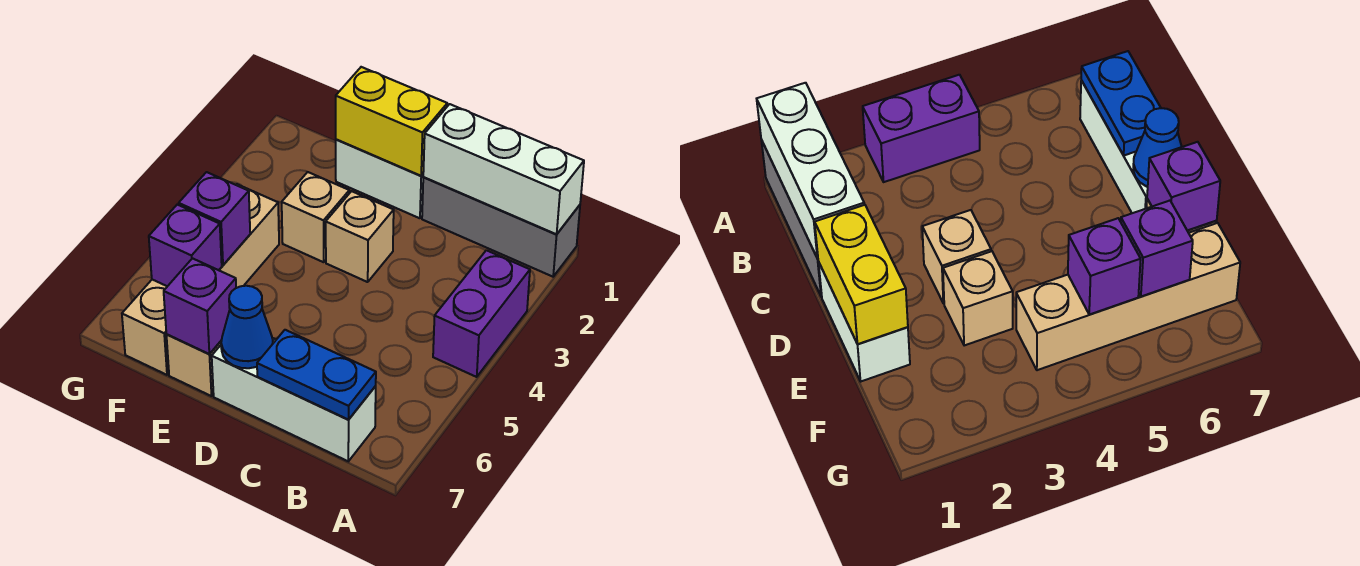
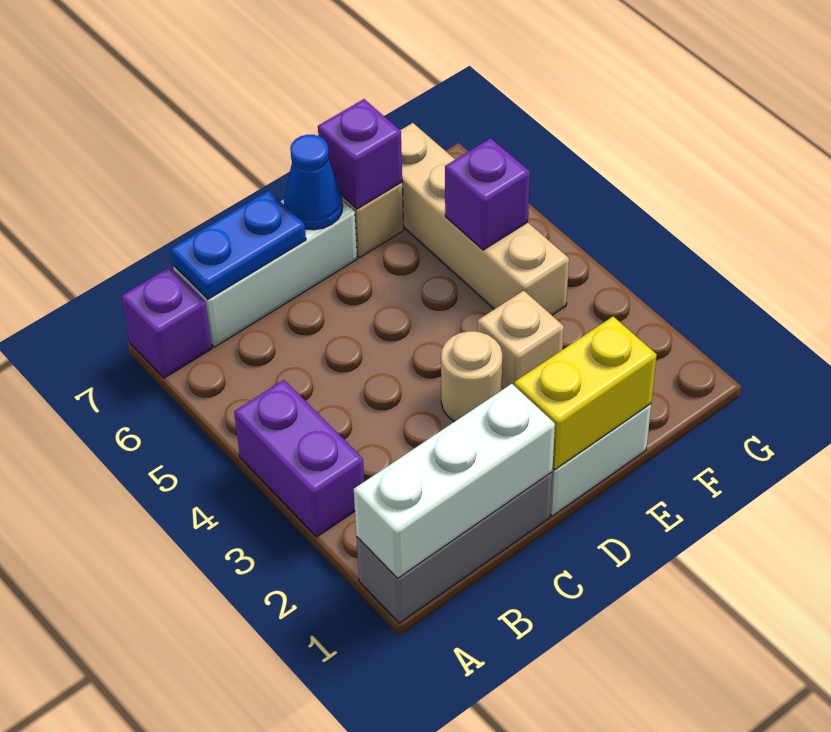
tan 1x1 brick [326,191,394,282] -> tan 1x1 round brick [441,331,502,422]
purple 1x1 brick [149,205,222,286] -> purple 1x1 brick moved to [122,267,212,378]

